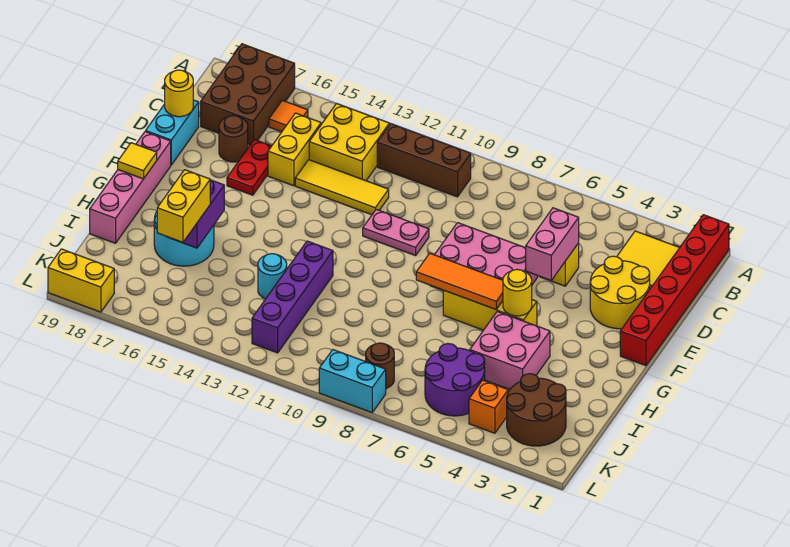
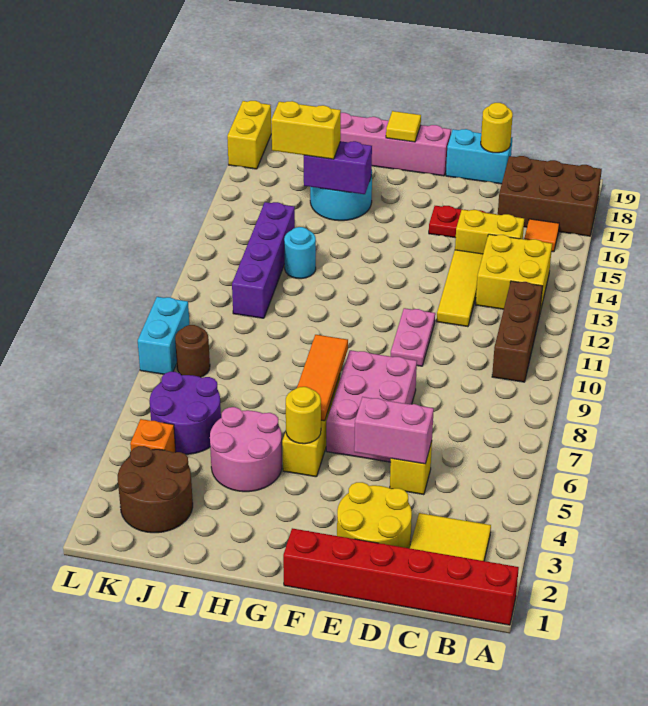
brown 1x1 round brick [219,116,248,162] -> none
pink 2x2 brick [470,312,550,389] -> pink 2x2 round brick [210,407,282,492]
purple 1x4 brick [252,241,333,353] -> purple 1x4 brick turned to [232,202,295,318]

